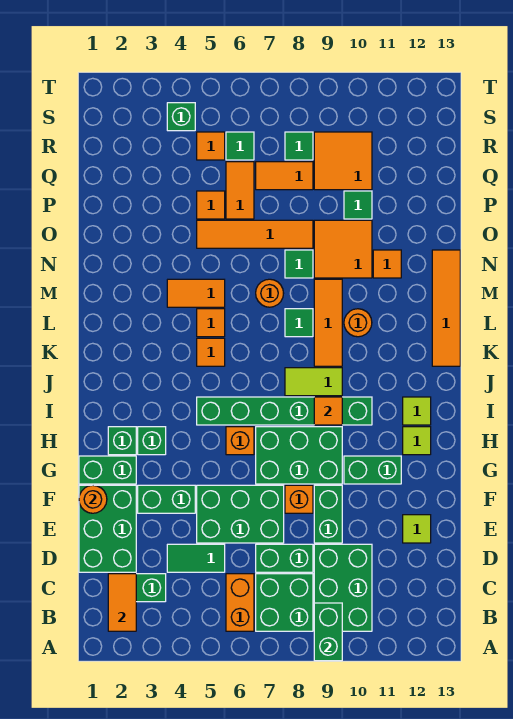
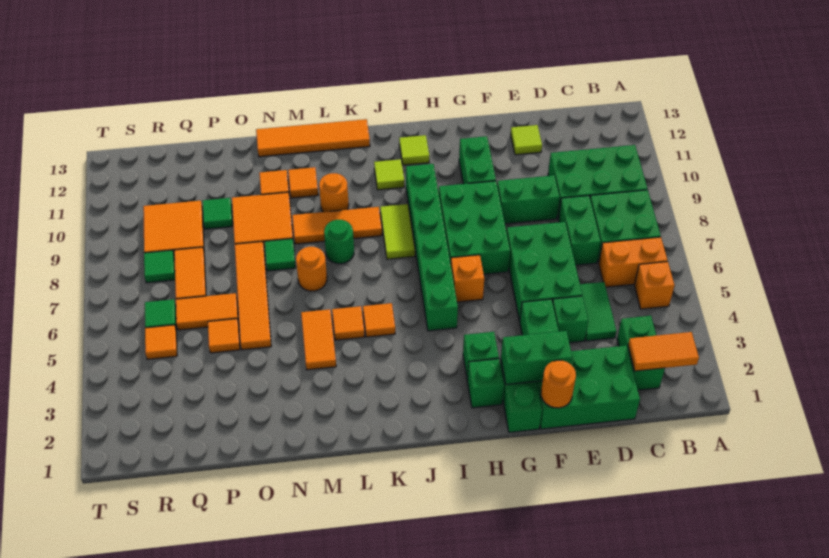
green 1x2 brick [314,603,342,661] -> green 1x2 brick moved to [501,331,572,385]
orange 1x1 brick [285,485,313,513] -> orange 1x1 brick moved to [634,262,675,309]
lime 1x1 tile [403,427,431,455] -> lime 1x1 tile moved to [374,159,404,190]
orange 1x1 tile [314,397,342,425] -> orange 1x1 tile moved to [288,167,318,198]
green 1x1 tile [285,309,313,337] -> green 1x1 round brick [324,220,354,264]
green 1x1 brick [167,103,195,131] -> green 1x1 brick moved to [553,296,588,343]

